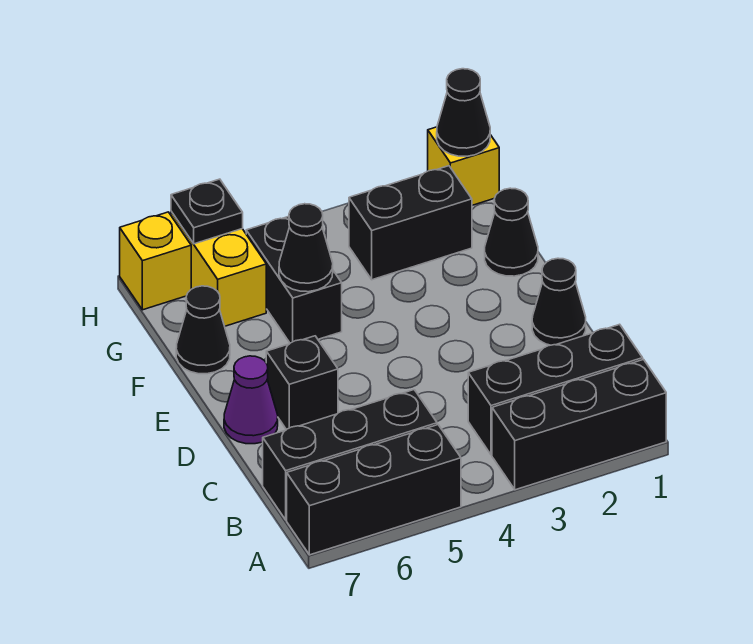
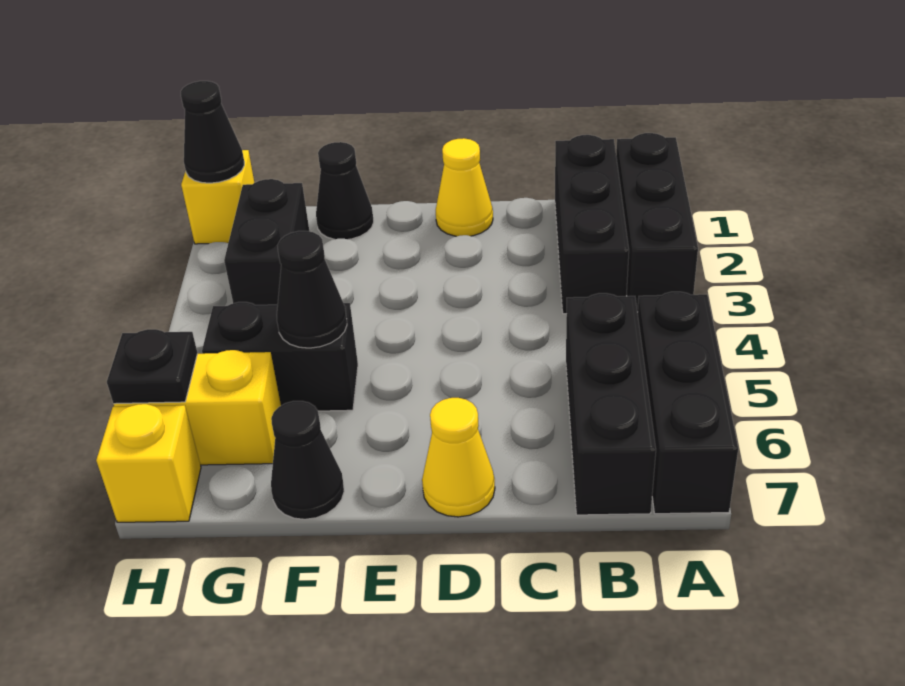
black 1x1 cone [532,258,586,345] -> yellow 1x1 cone [436,138,493,236]
black 1x1 brick [266,336,338,430] -> none
purple 1x1 cone [224,356,278,444] -> yellow 1x1 cone [422,398,495,517]

